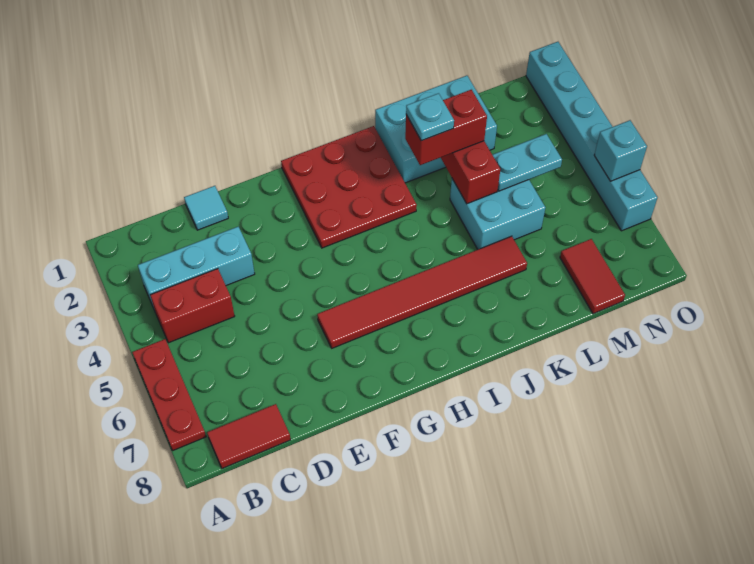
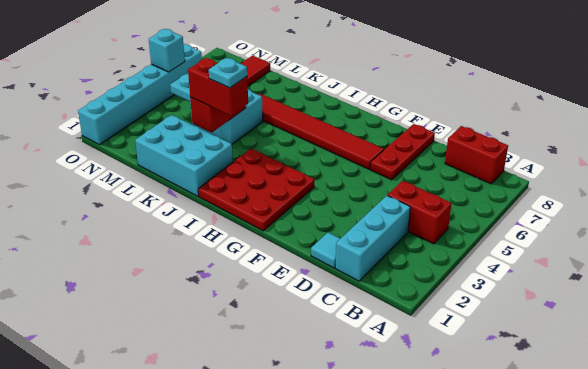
red 1x3 plate [132,339,206,451] -> red 1x3 plate moved to [370,124,435,180]
cyan 1x3 brick [138,227,255,308] -> cyan 1x3 brick turned to [335,196,410,281]
red 1x2 tile [207,404,291,468] -> red 1x2 brick [445,126,508,184]

